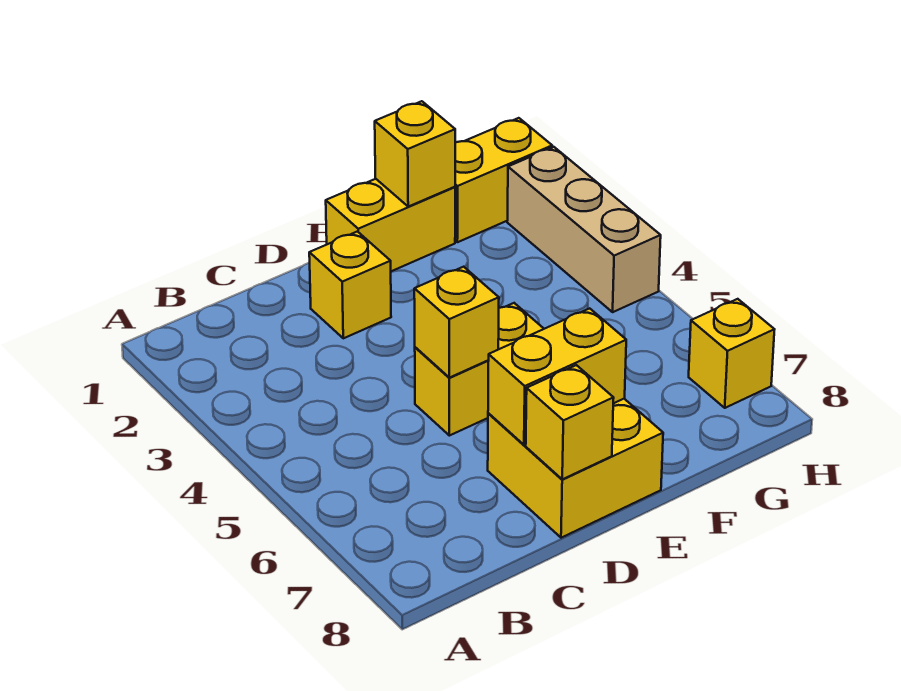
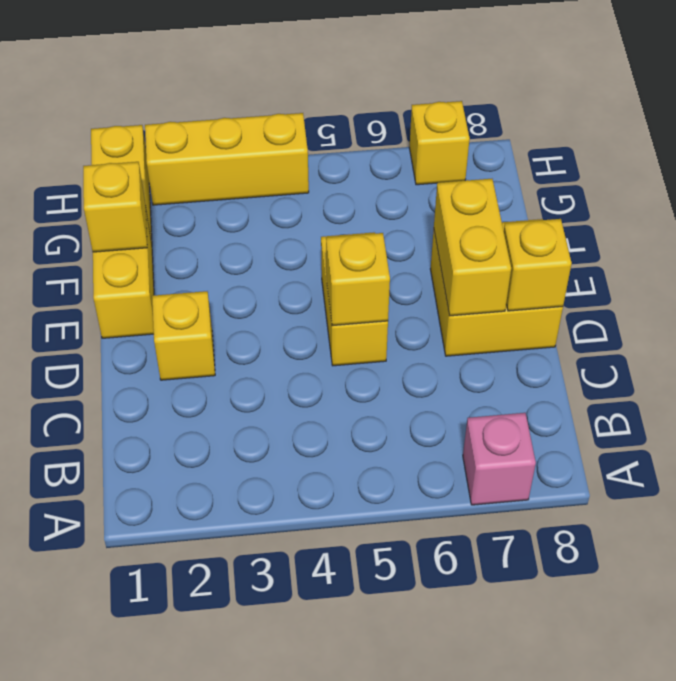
none -> pink 1x1 brick [463,413,536,505]
tan 1x3 brick [507,147,661,312] -> yellow 1x3 brick [145,113,309,205]

